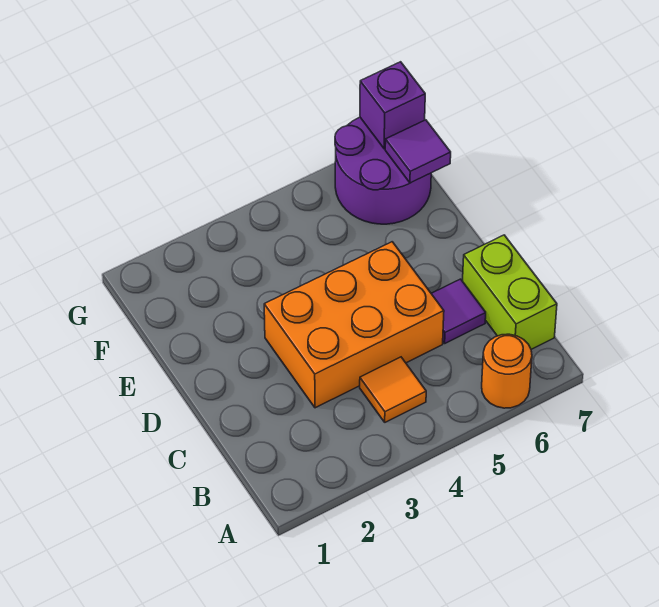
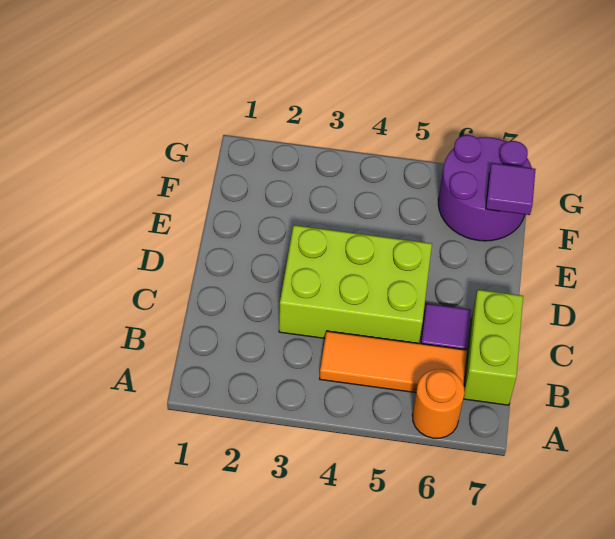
orange 1x1 tile [360,357,426,422] -> orange 1x3 tile [320,331,467,393]
orange 2x3 brick [264,242,444,408] -> lime 2x3 brick [279,225,432,344]
purple 1x1 brick [360,62,425,149] -> none

